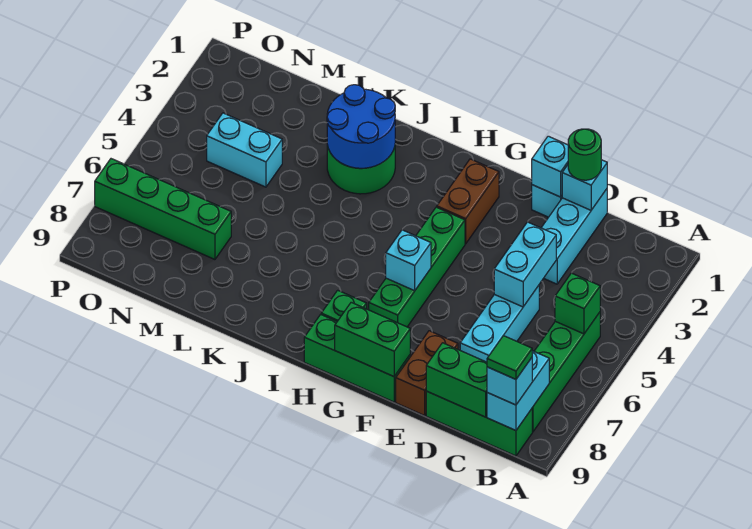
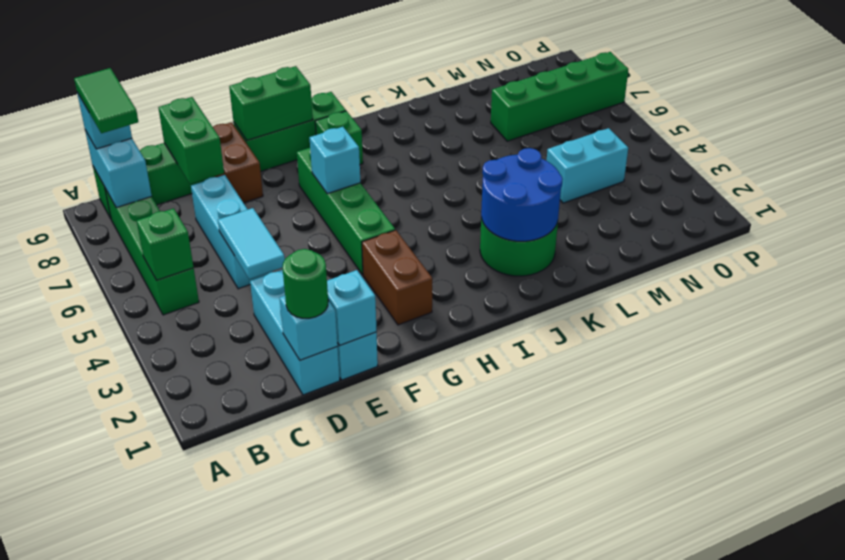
green 1x1 tile [487,336,532,379] -> green 1x2 tile [74,68,138,133]
green 1x2 brick [426,343,487,417] -> green 1x2 brick turned to [158,97,224,184]
cyan 1x2 brick [494,222,556,307] -> cyan 1x2 tile [218,208,285,279]

